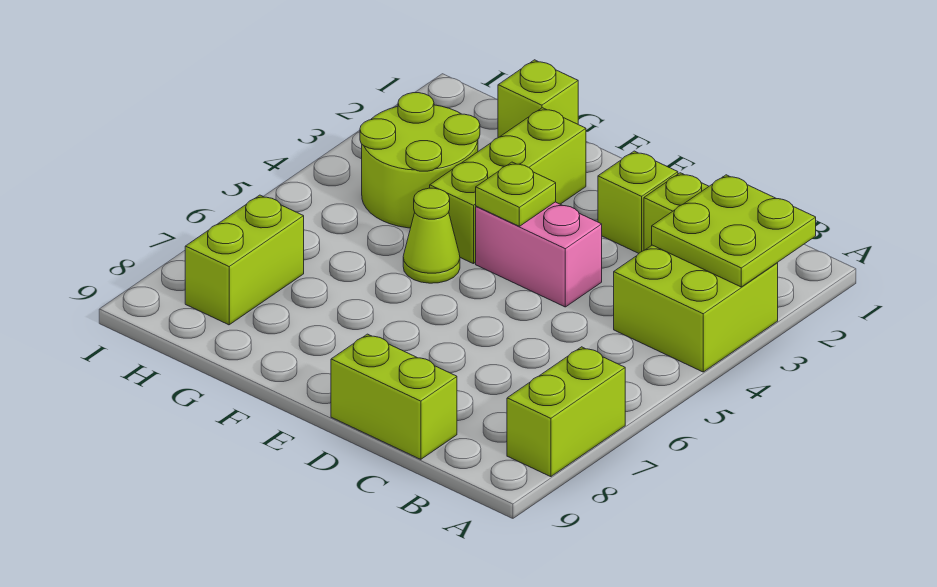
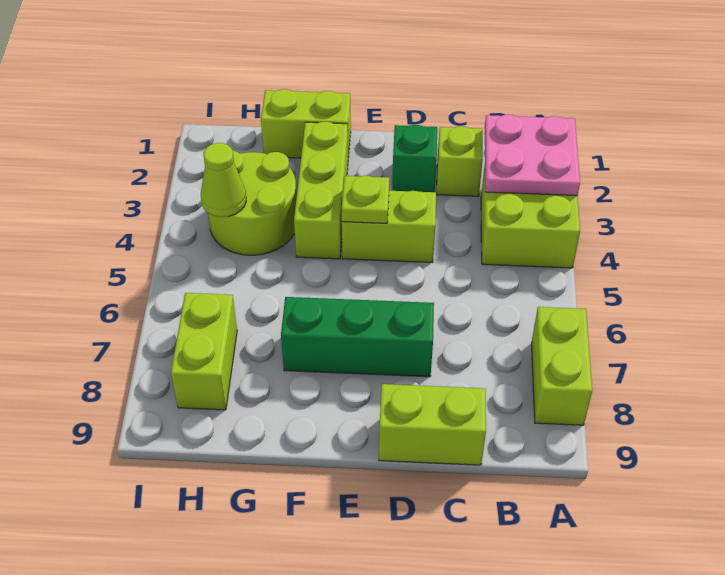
lime 2x2 plate [652,175,816,287] -> pink 2x2 plate [485,115,580,196]
lime 1x1 brick [598,151,678,253] -> green 1x1 brick [392,125,437,192]
pink 1x2 brick [476,202,602,307] -> lime 1x2 brick [342,191,436,263]
none -> green 1x3 brick [281,297,434,377]
lime 1x1 cone [403,188,460,283] -> lime 1x1 cone moved to [201,143,246,217]
lime 1x1 brick [498,60,578,138] -> lime 1x2 brick [261,89,351,158]

